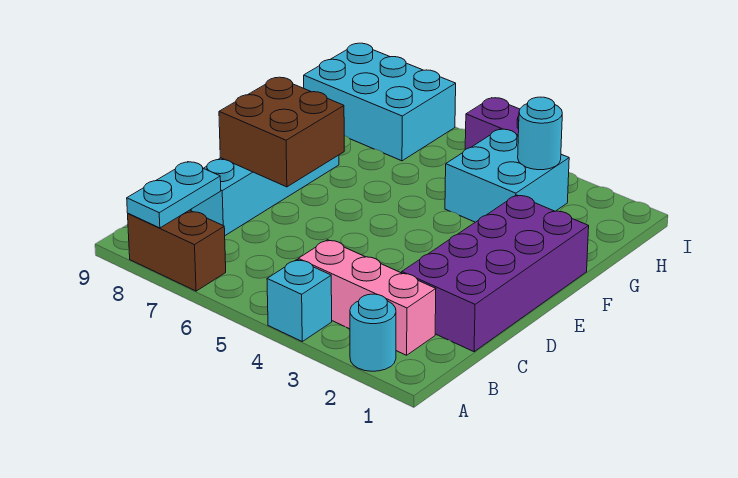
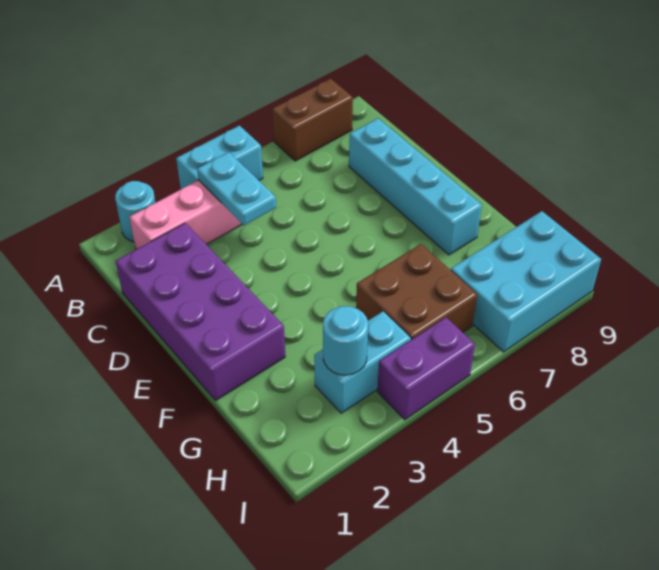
cyan 1x1 brick [267,260,332,341] -> cyan 1x2 brick [176,125,263,189]
cyan 1x2 plate [127,162,221,228] -> cyan 1x2 plate moved to [197,152,276,225]
brown 2x2 brick [219,77,344,187] -> brown 2x2 brick moved to [356,244,477,340]
cyan 2x2 brick [445,129,569,222] -> cyan 1x2 brick [314,311,411,413]

